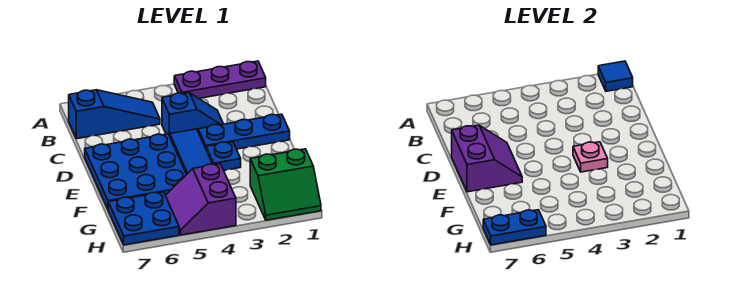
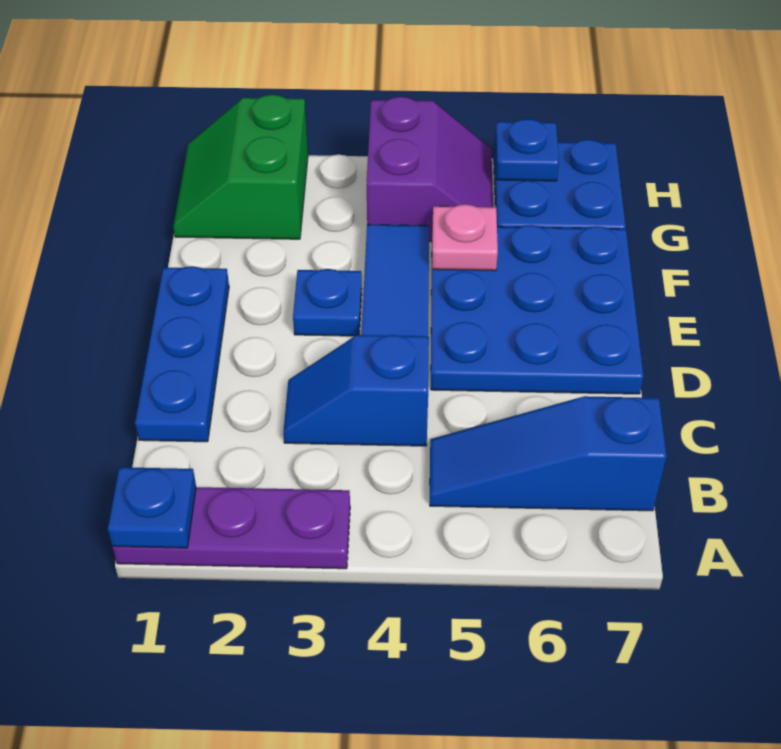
blue 1x1 tile [598,61,633,91] -> blue 1x1 plate [108,467,196,548]
blue 1x3 plate [198,114,290,149] -> blue 1x3 plate turned to [135,266,229,442]
purple 2x2 slope [452,125,522,192] -> none
pink 1x1 plate [573,142,608,172] -> pink 1x1 plate moved to [432,204,498,271]
green 2x2 slope [250,149,321,220] -> green 2x2 slope turned to [173,95,308,239]
blue 1x2 plate [483,210,546,245] -> blue 1x1 plate [495,119,559,181]

